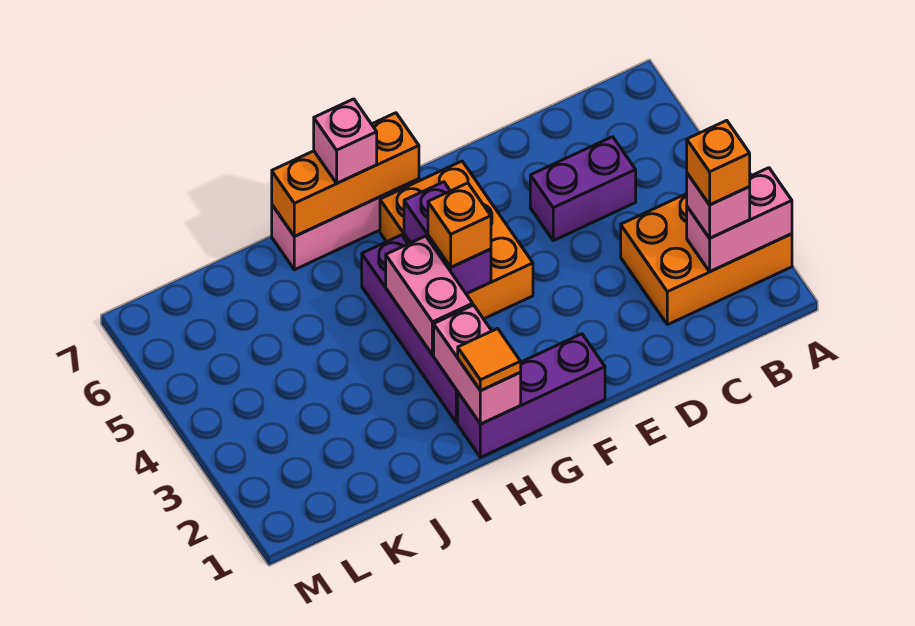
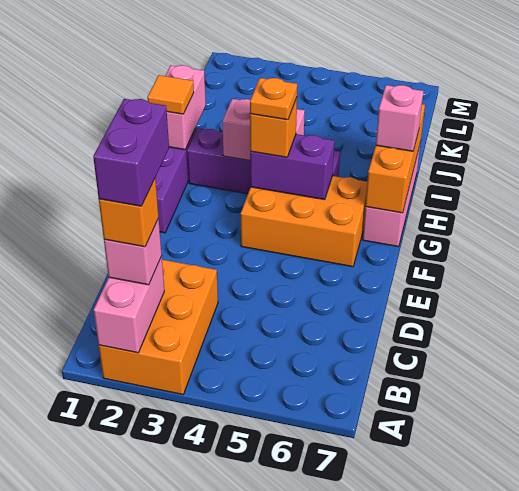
purple 1x2 brick [530,137,636,241] -> purple 1x2 brick moved to [93,99,169,206]
none -> orange 1x1 plate [250,78,297,120]
pink 1x2 brick [434,305,521,424] -> pink 1x2 brick turned to [165,65,206,150]

